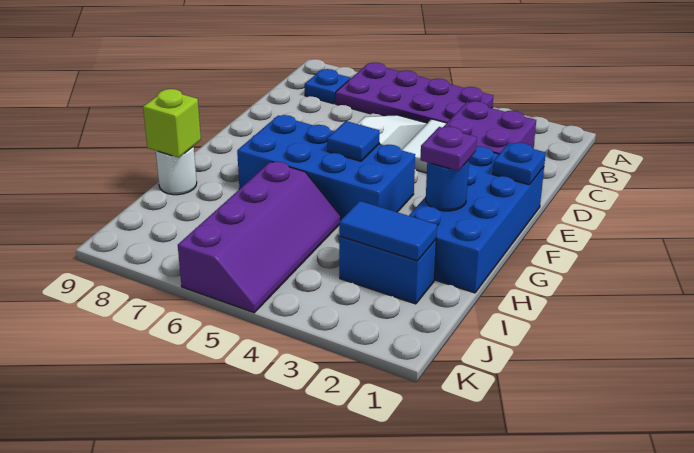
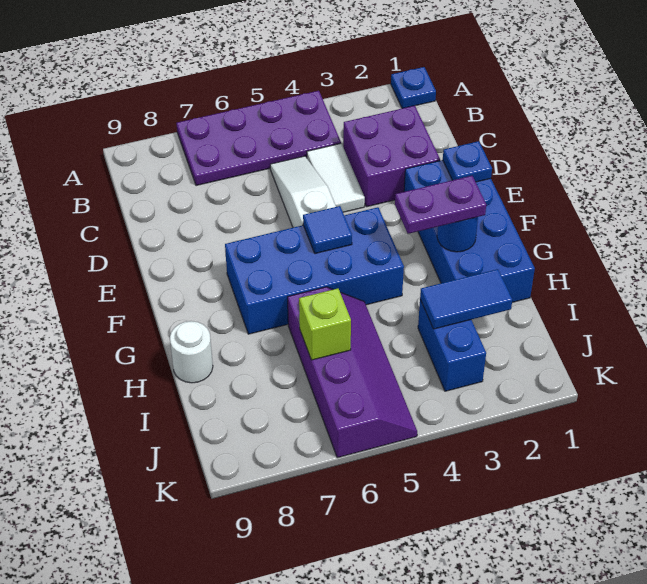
blue 1x1 plate [305,69,350,104] -> blue 1x1 plate moved to [391,67,436,109]
purple 1x1 plate [420,126,477,171] -> purple 1x2 plate [395,176,486,234]
lime 1x1 brick [143,89,201,158] -> lime 1x1 brick moved to [299,288,351,360]
blue 1x2 brick [339,236,436,304] -> blue 1x2 brick turned to [418,300,486,391]

